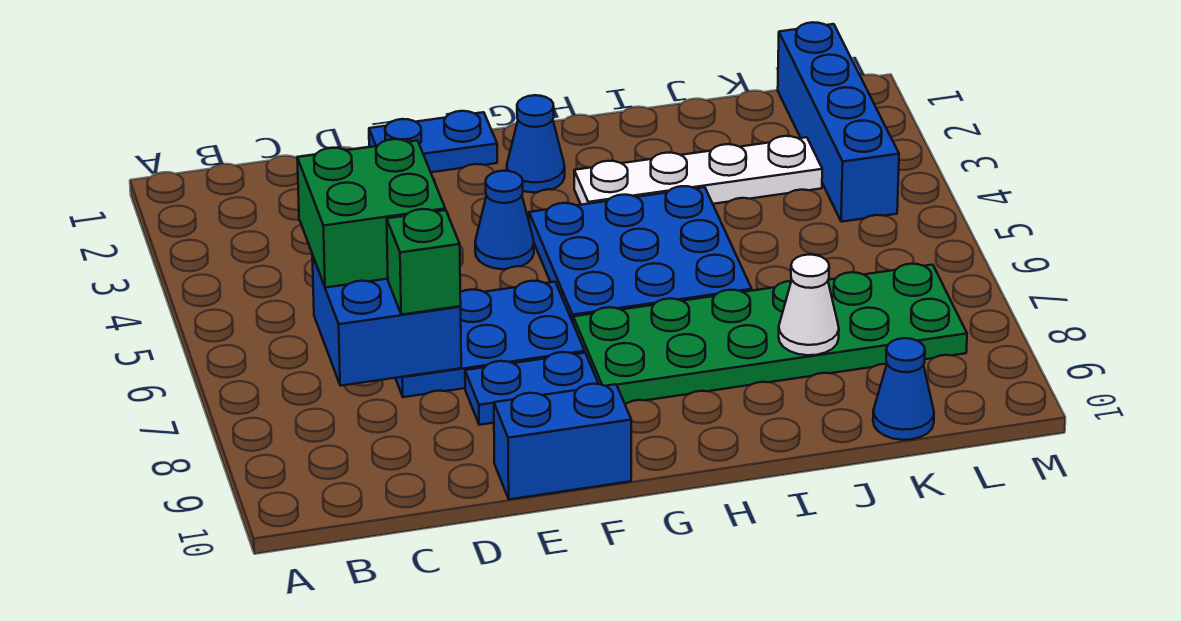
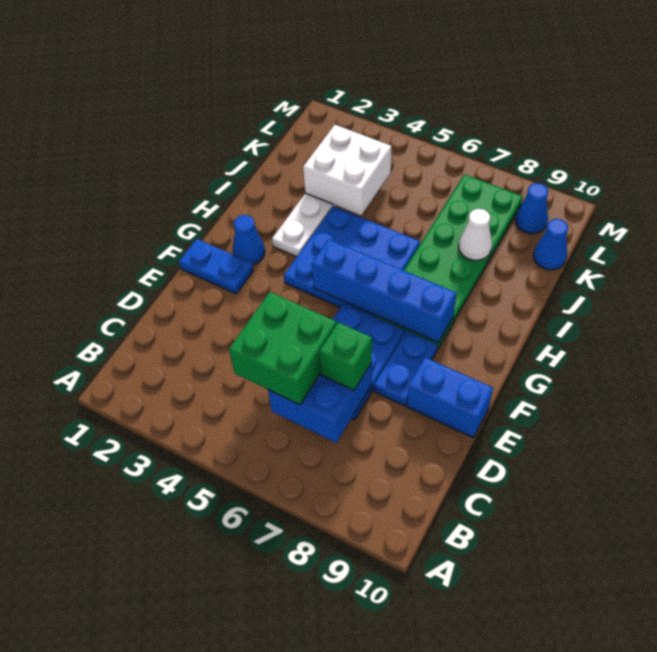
blue 1x2 plate [369,111,497,172] -> blue 1x2 plate turned to [179,239,253,294]
blue 1x2 brick [494,384,631,499] -> blue 1x2 brick turned to [407,358,493,438]
blue 1x1 cone [475,171,534,269] -> blue 1x1 cone moved to [515,183,548,234]
none -> white 2x2 brick [303,125,392,215]
blue 1x4 brick [778,22,899,222] -> blue 1x4 brick moved to [312,239,456,342]

